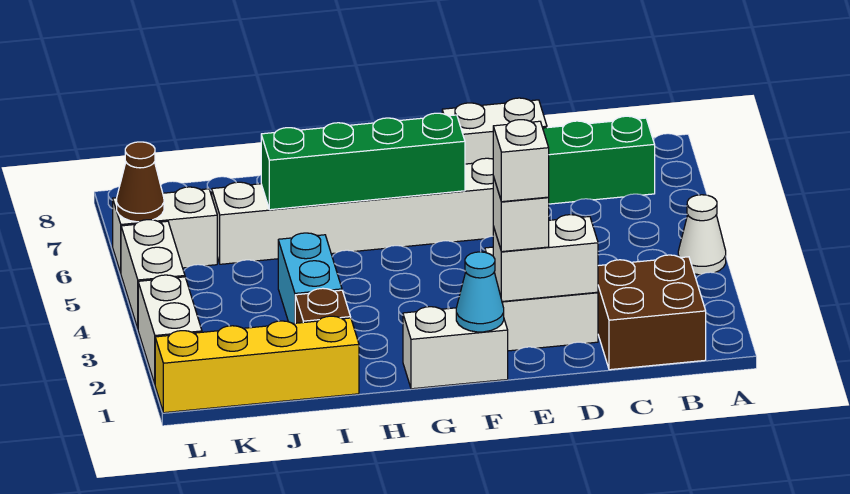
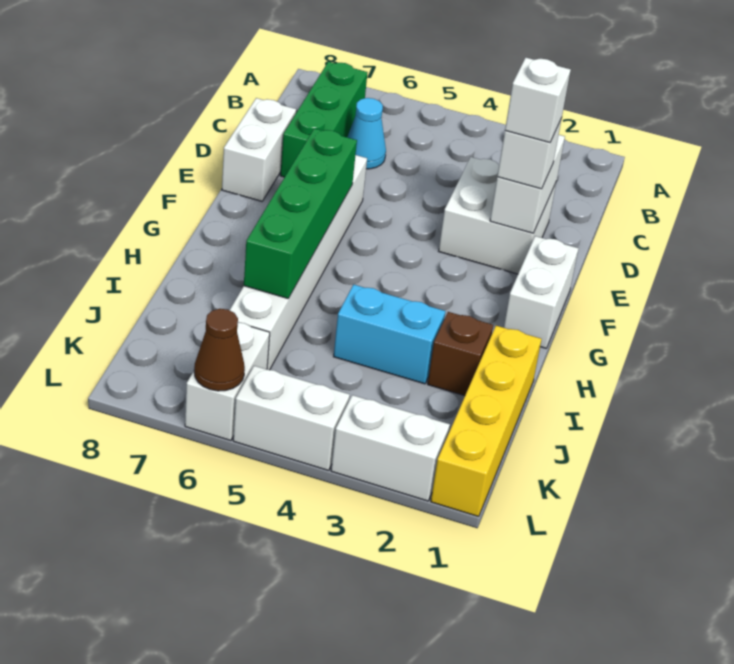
white 1x1 cone [678,195,726,275] -> none
brown 2x2 brick [598,255,706,370] -> none
cyan 1x1 cone [456,252,504,332] -> cyan 1x1 cone moved to [347,98,386,169]

